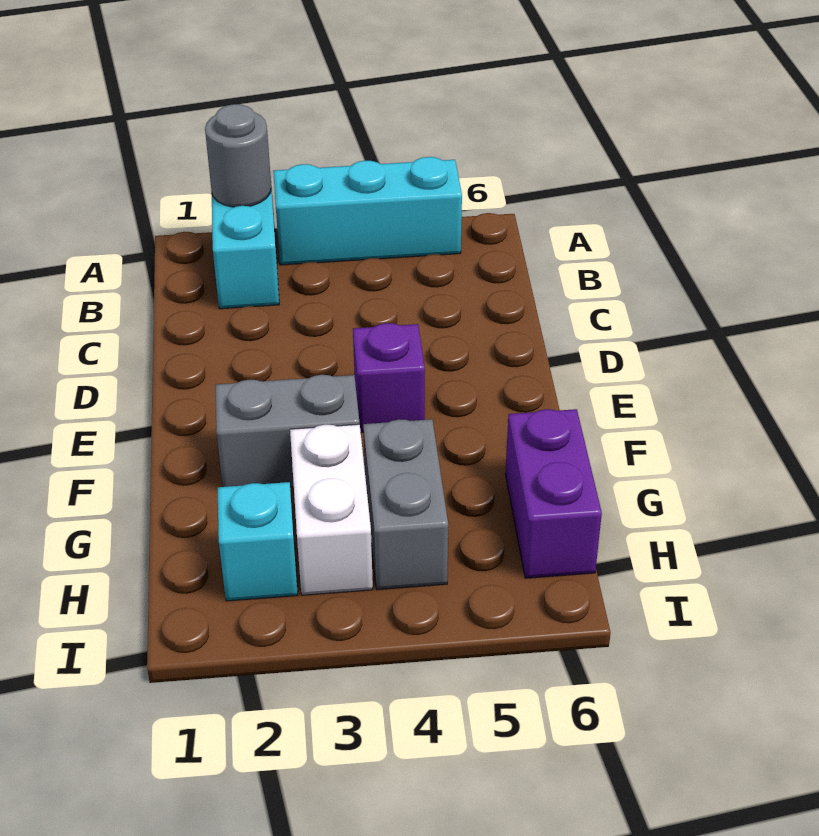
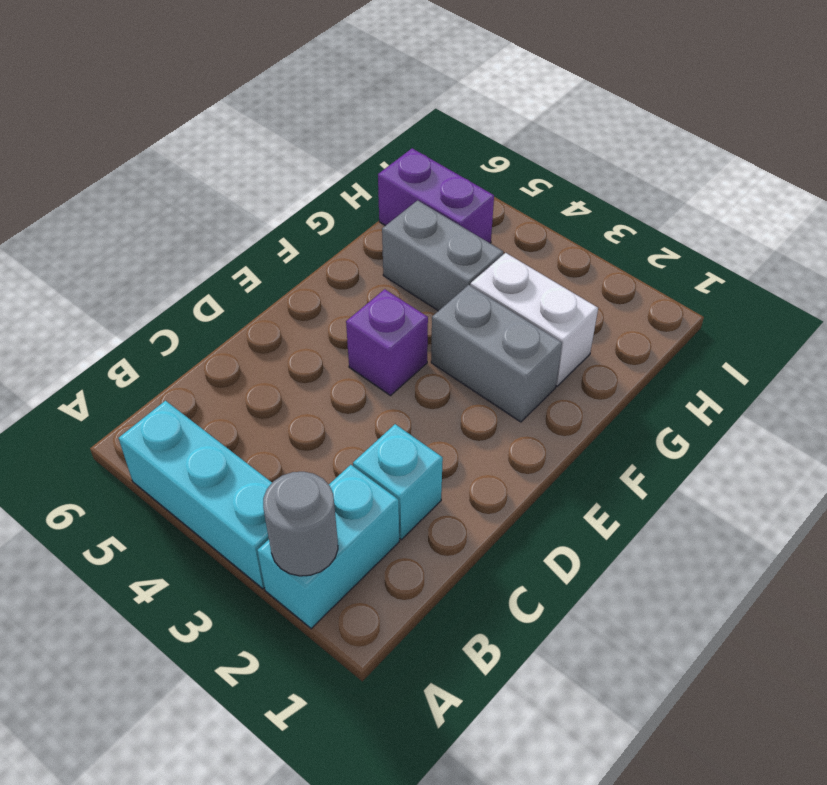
white 1x2 brick [290,424,373,595] -> white 1x2 brick turned to [470,253,598,386]
grey 1x2 brick [363,419,448,590] -> grey 1x2 brick turned to [382,200,503,311]
purple 1x2 brick [505,409,602,578] -> purple 1x2 brick turned to [378,148,494,243]
cyan 1x1 brick [218,482,298,601] -> cyan 1x1 brick moved to [353,424,443,540]

